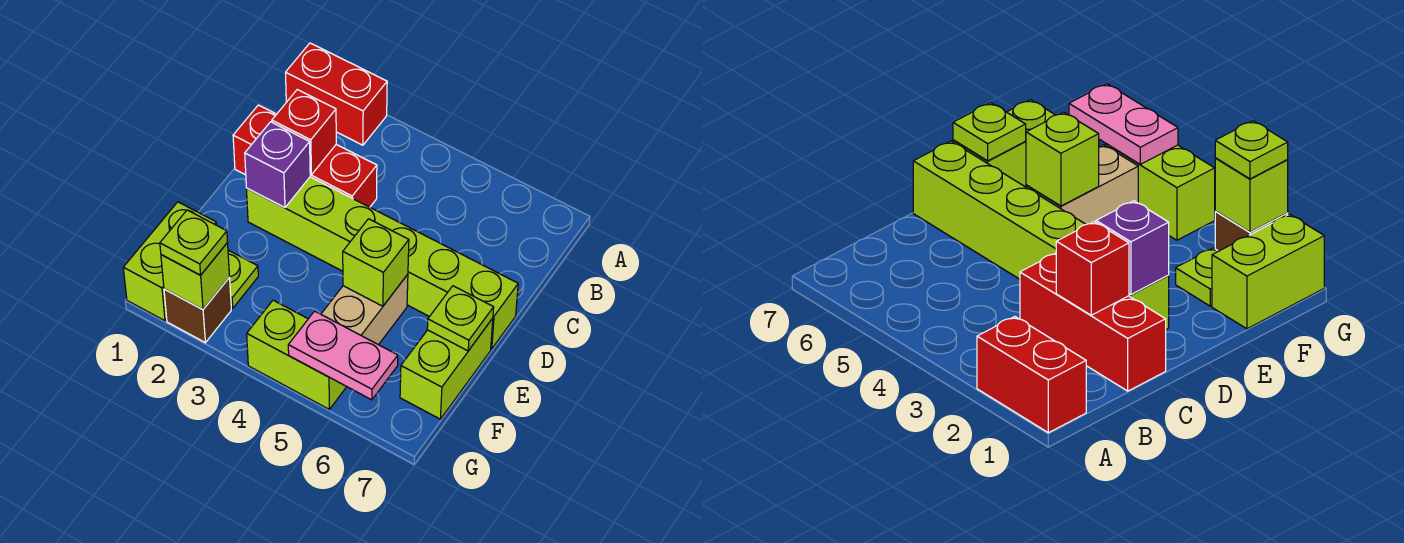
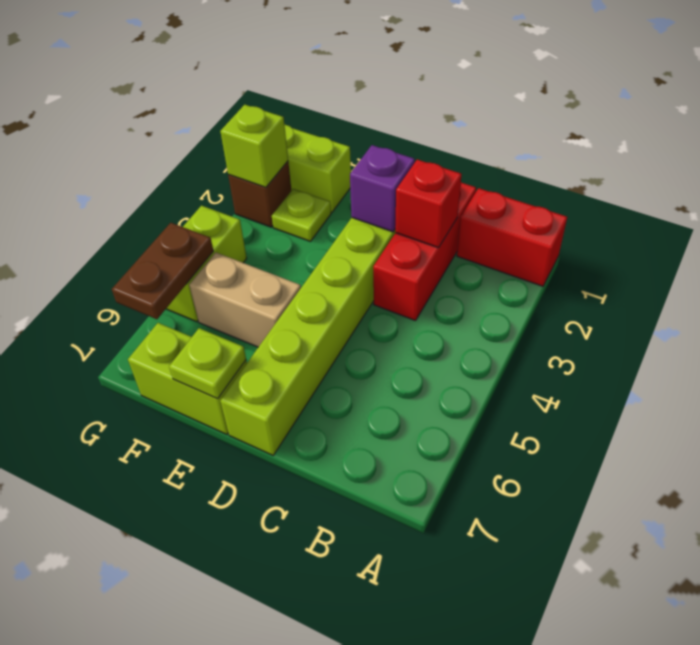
red 1x2 brick [286,43,387,145] -> red 1x2 brick turned to [457,188,567,286]
lime 1x1 brick [343,219,409,306] -> none
lime 1x1 plate [160,210,227,275] -> none
pink 1x2 plate [288,311,398,400] -> brown 1x2 plate [112,223,213,319]

